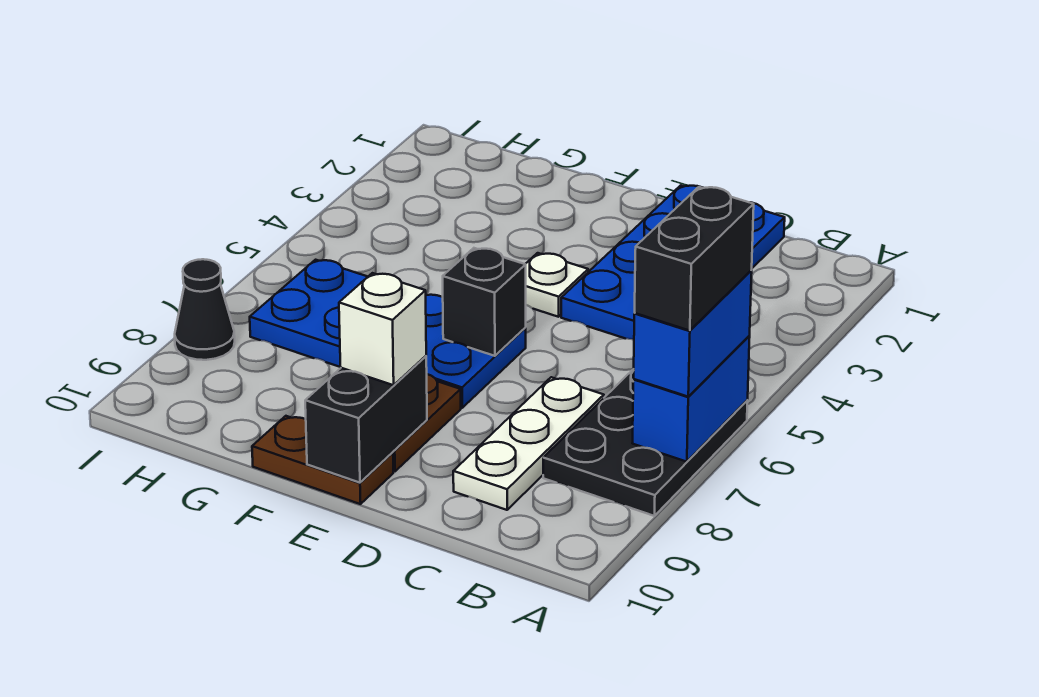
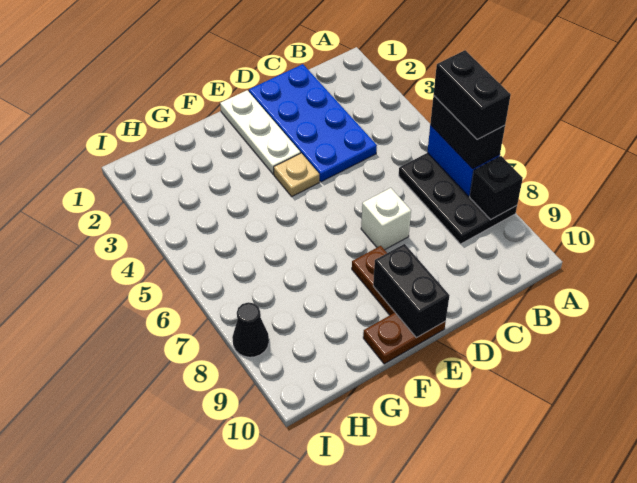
blue 1x2 brick [633,271,752,397] -> black 1x2 brick [430,96,505,169]
white 1x3 plate [453,377,604,510] -> white 1x3 plate moved to [220,90,300,174]
white 1x1 plate [525,253,588,317] -> tan 1x1 plate [274,153,319,196]
blue 2x4 plate [250,260,526,408] -> none
black 1x1 brick [443,248,526,356] -> black 1x1 brick moved to [470,156,523,219]
white 1x1 brick [339,273,426,385] -> white 1x1 brick moved to [361,188,411,250]

